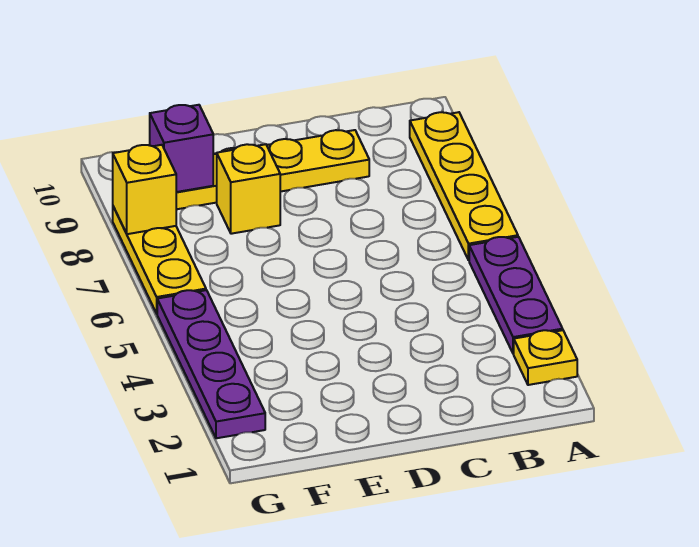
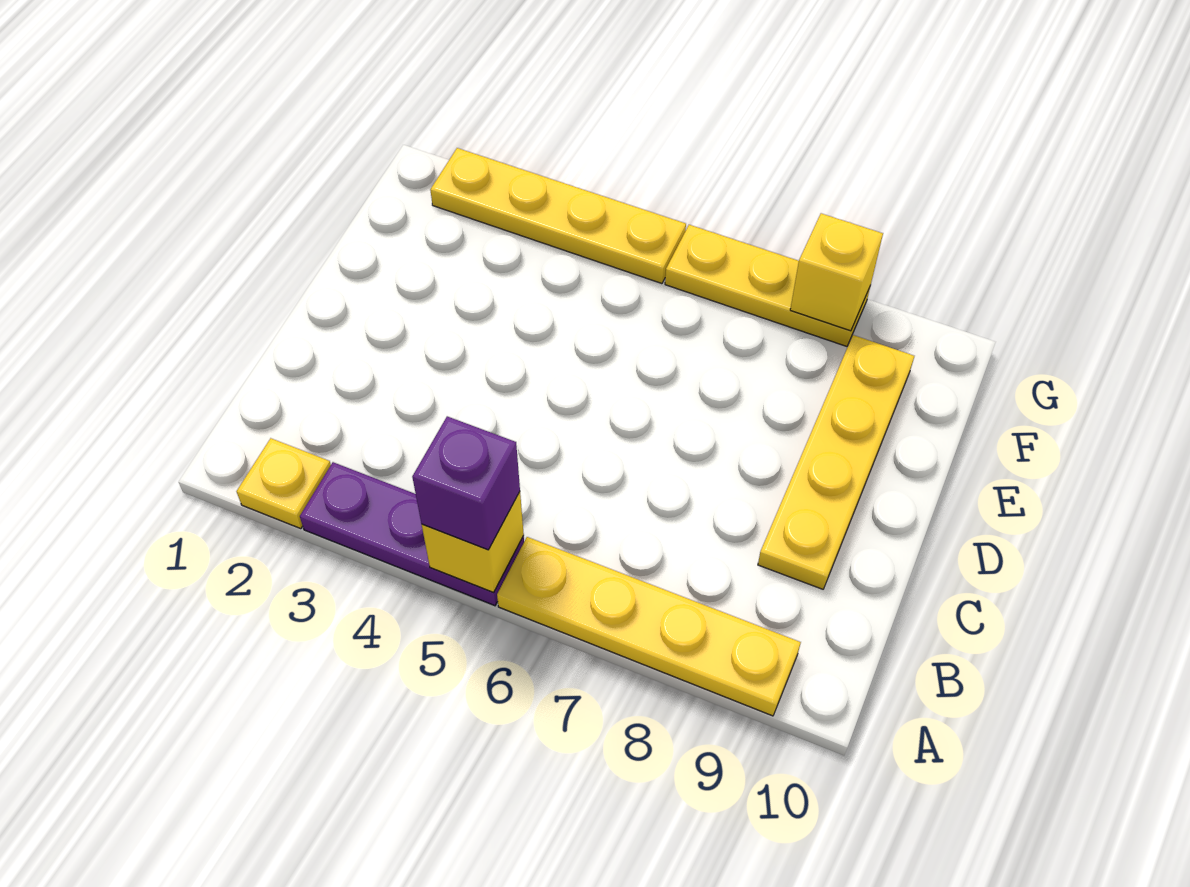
yellow 1x1 brick [216,144,280,234] -> yellow 1x1 brick moved to [422,492,524,592]
purple 1x1 brick [150,105,213,192] -> purple 1x1 brick moved to [412,416,520,550]
purple 1x4 plate [157,290,265,438] -> yellow 1x4 plate [430,148,686,284]

